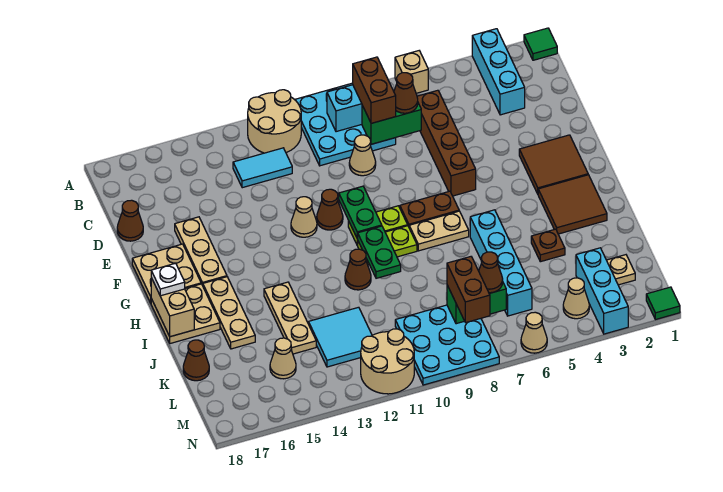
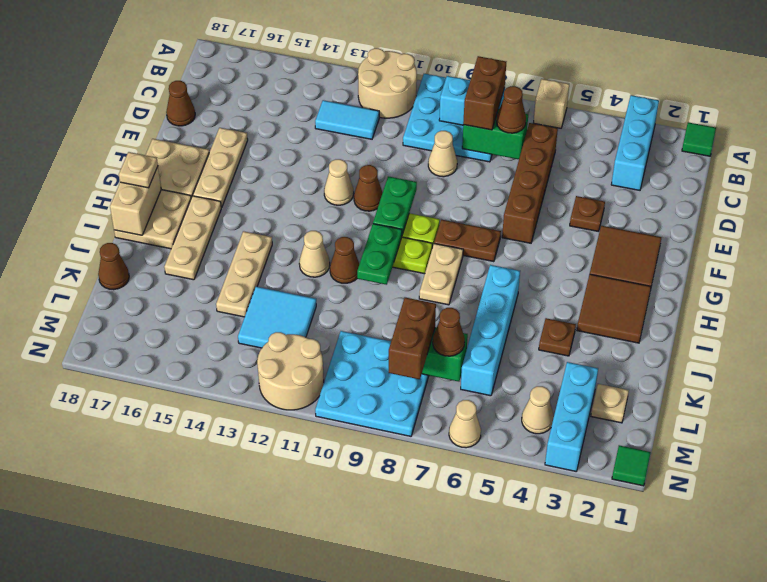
none -> brown 1x1 plate [570,196,605,232]
tan 1x2 plate [409,211,469,251] -> tan 1x2 plate turned to [419,244,463,305]
white 1x1 plate [151,263,185,296] -> tan 1x1 plate [119,152,158,188]
tan 1x1 cone [270,338,296,379] -> tan 1x1 cone moved to [299,231,330,277]

